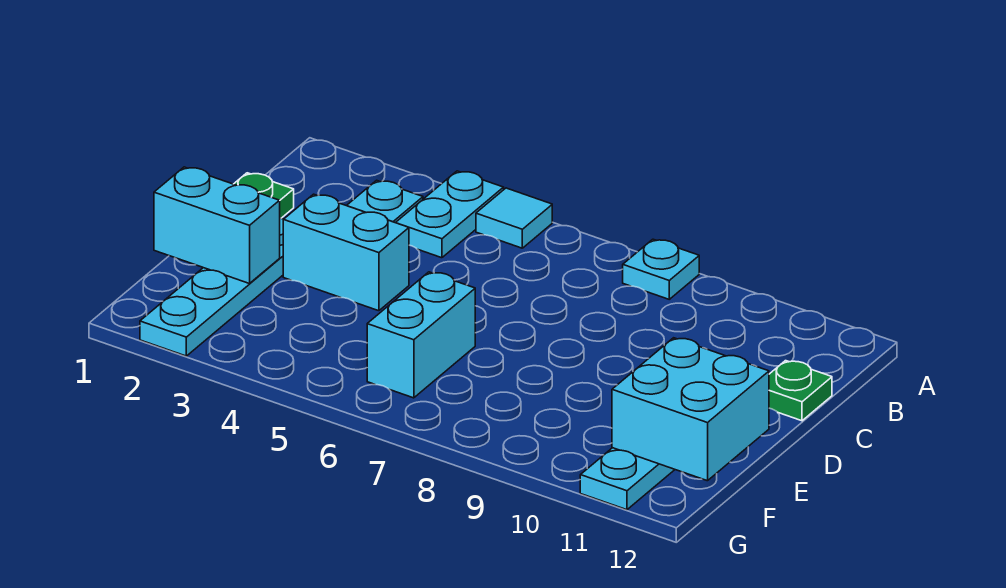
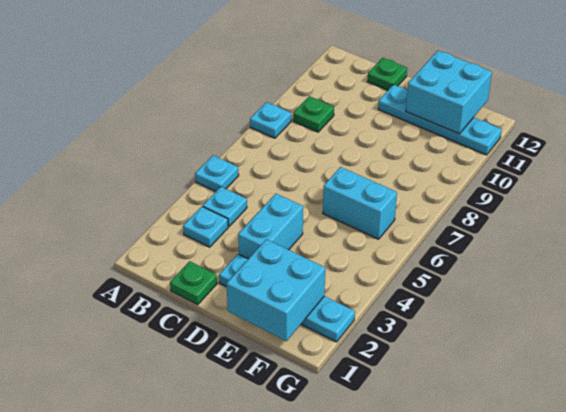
cyan 1x2 plate [396,171,504,258] -> cyan 1x1 plate [203,187,247,226]
cyan 1x1 tile [476,188,552,248] -> cyan 1x1 plate [195,155,239,192]
none -> green 1x1 plate [293,96,334,132]
cyan 1x2 brick [154,167,280,284] -> cyan 2x2 brick [227,239,325,341]

